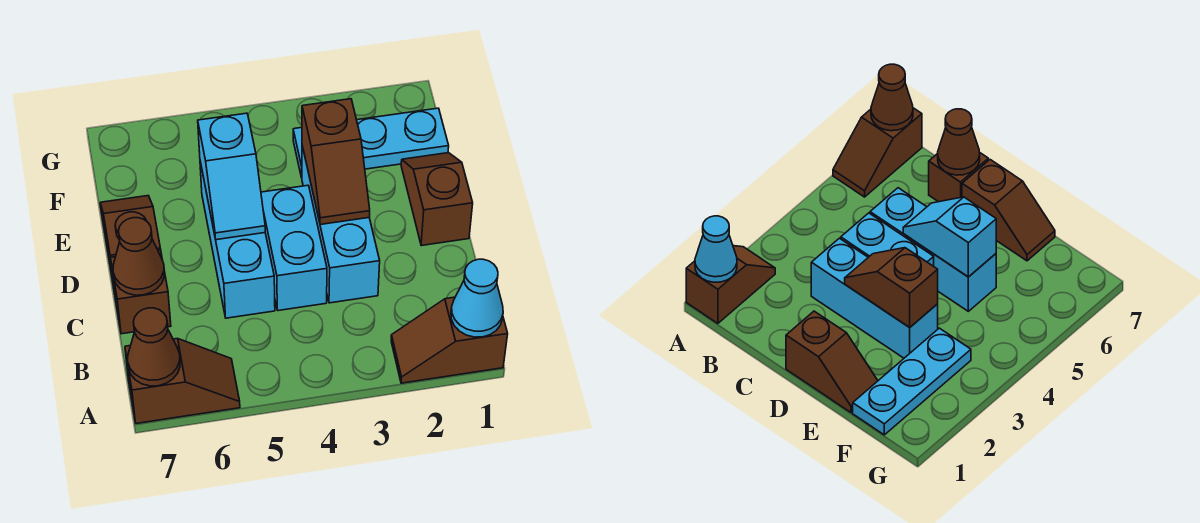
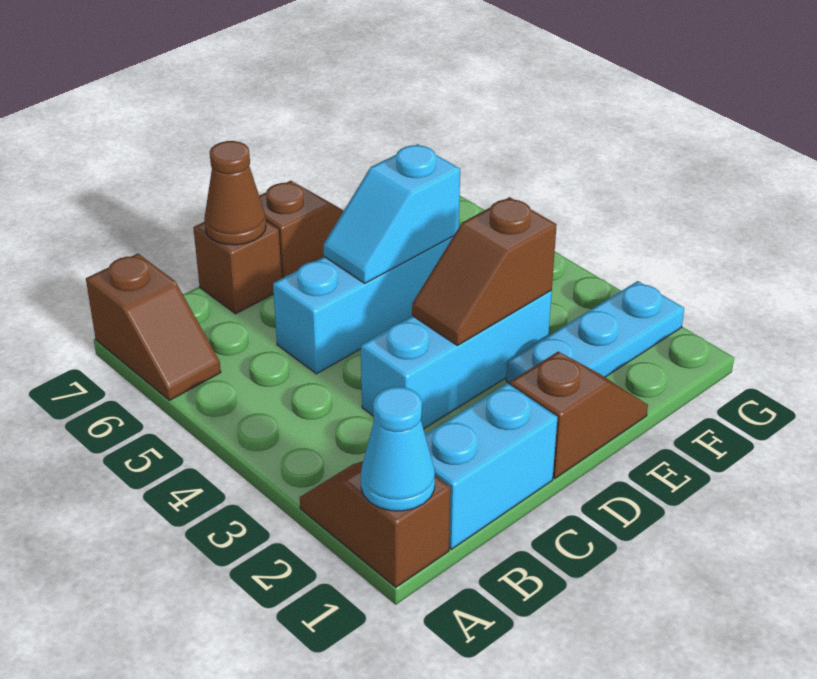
brown 1x1 cone [128,308,180,386] -> none
cyan 1x2 brick [261,185,327,311] -> cyan 1x2 brick moved to [425,383,558,549]
cyan 1x3 plate [293,108,449,178] -> cyan 1x3 plate turned to [506,281,684,383]

